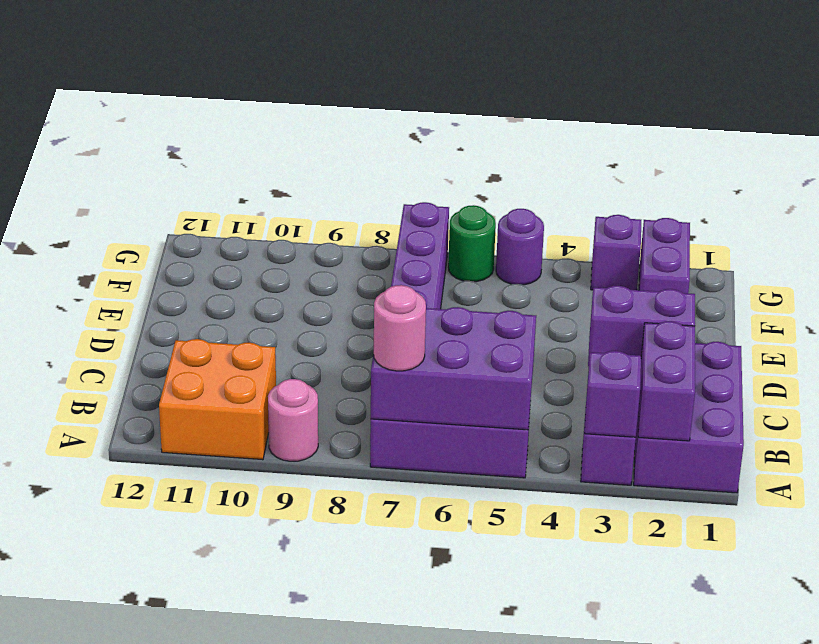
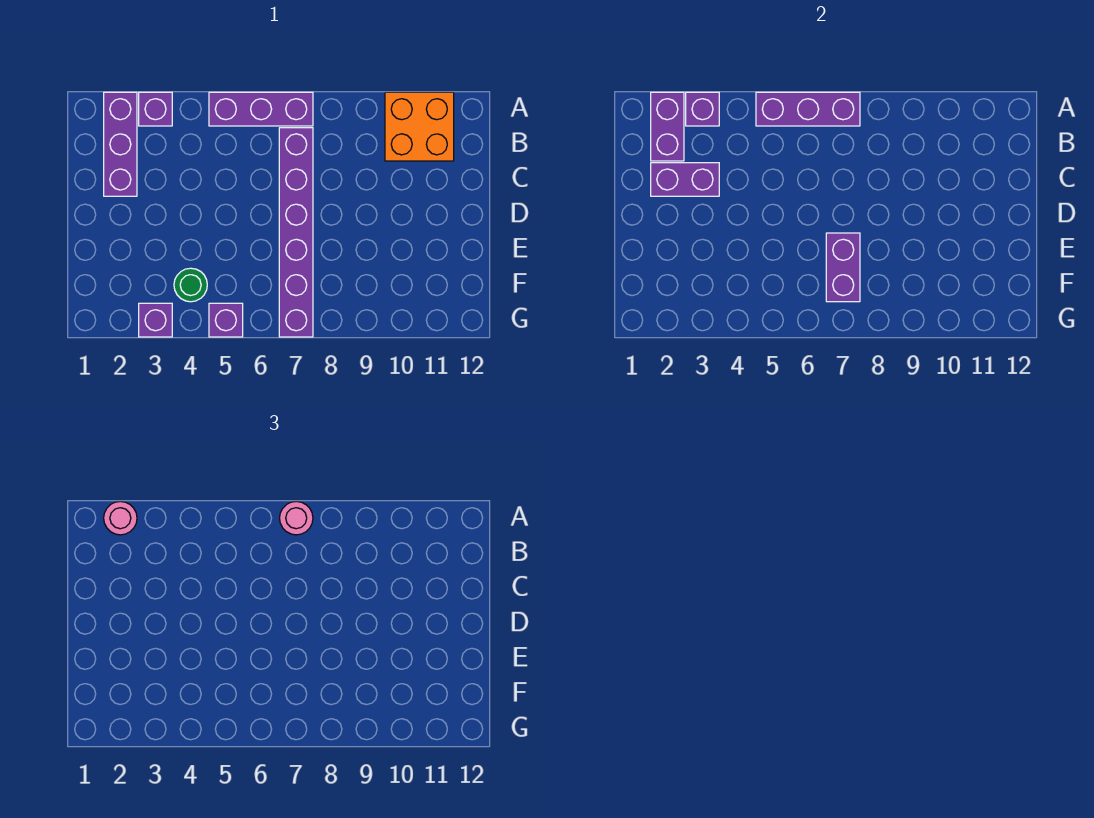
purple 2x3 brick [634,342,744,493] -> purple 1x3 brick [104,92,137,196]
purple 2x3 brick [371,307,536,430] -> purple 1x3 brick [756,92,860,126]
pink 1x1 round brick [268,379,318,461] -> pink 1x1 round brick moved to [104,501,137,535]
purple 1x2 brick [639,218,690,293] -> purple 1x2 brick moved to [826,233,860,302]
purple 1x1 round brick [496,209,544,285] -> purple 1x1 brick [209,303,243,337]
green 1x1 round brick [448,205,496,282] -> green 1x1 round brick moved to [174,268,207,302]

